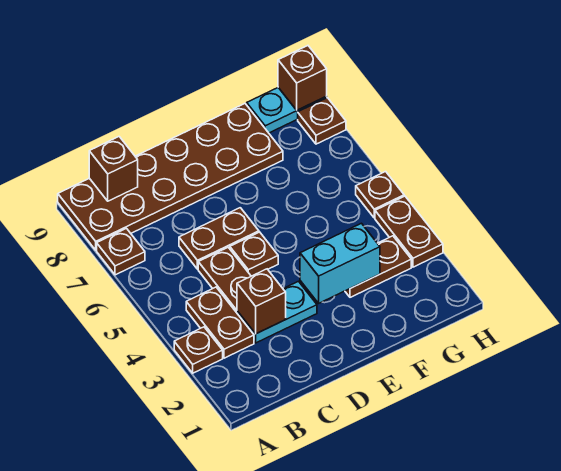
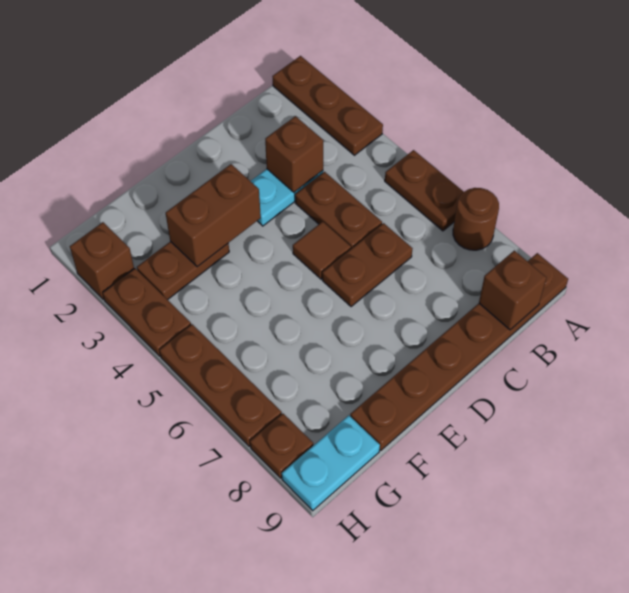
brown 1x1 plate [174,327,223,373] -> brown 1x3 plate [272,56,383,155]
brown 1x1 plate [97,228,145,275] -> brown 1x1 round brick [453,188,499,250]
brown 2x6 plate [58,104,283,250] -> brown 1x6 plate [350,253,568,451]
brown 1x2 plate [186,287,254,358] -> brown 1x2 plate moved to [385,150,464,231]
brown 1x1 plate [230,232,278,276] -> brown 1x1 tile [293,221,351,279]
cyan 1x2 brick [300,223,380,303] -> brown 1x2 brick [166,164,261,267]
brown 1x1 plate [356,172,404,218] -> brown 1x3 plate [159,324,282,447]
brown 1x1 brick [278,46,327,110] -> brown 1x1 brick moved to [70,222,134,300]

